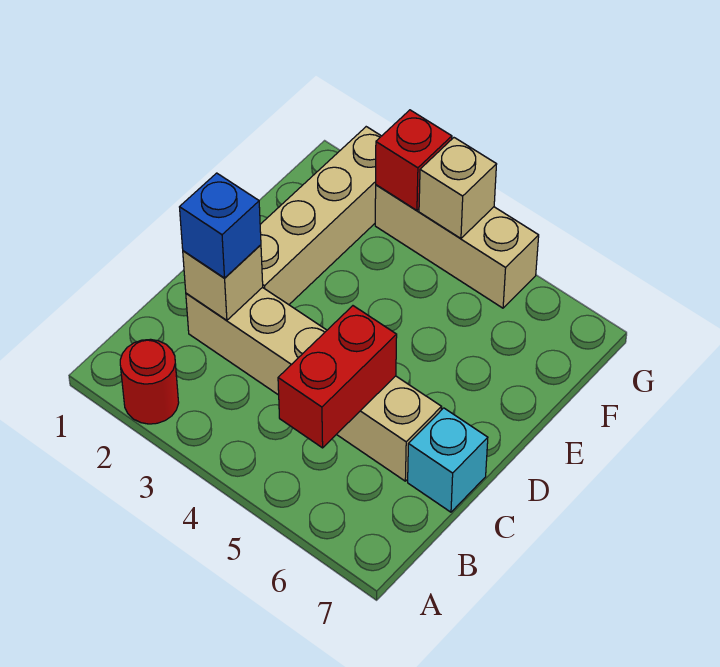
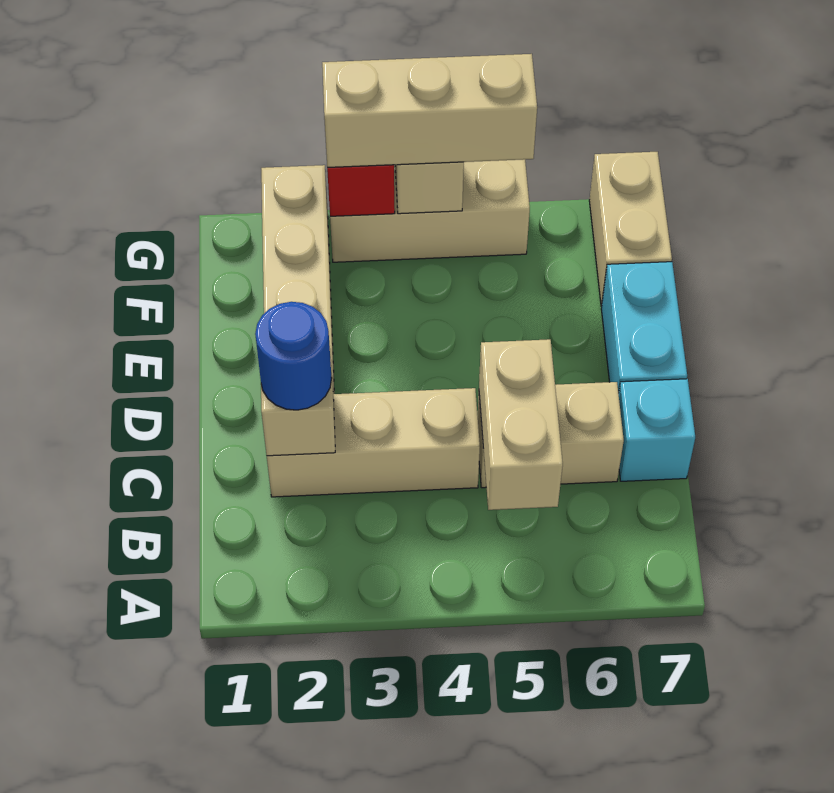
red 1x1 round brick [120,339,179,424] -> none
red 1x2 brick [278,306,397,448] -> tan 1x2 brick [479,339,563,510]
blue 1x1 brick [180,173,261,278] -> blue 1x1 round brick [255,302,332,410]
none -> cyan 1x2 brick [601,262,687,394]
none -> tan 1x2 brick [589,152,672,306]
none -> tan 1x3 brick [322,54,537,167]

